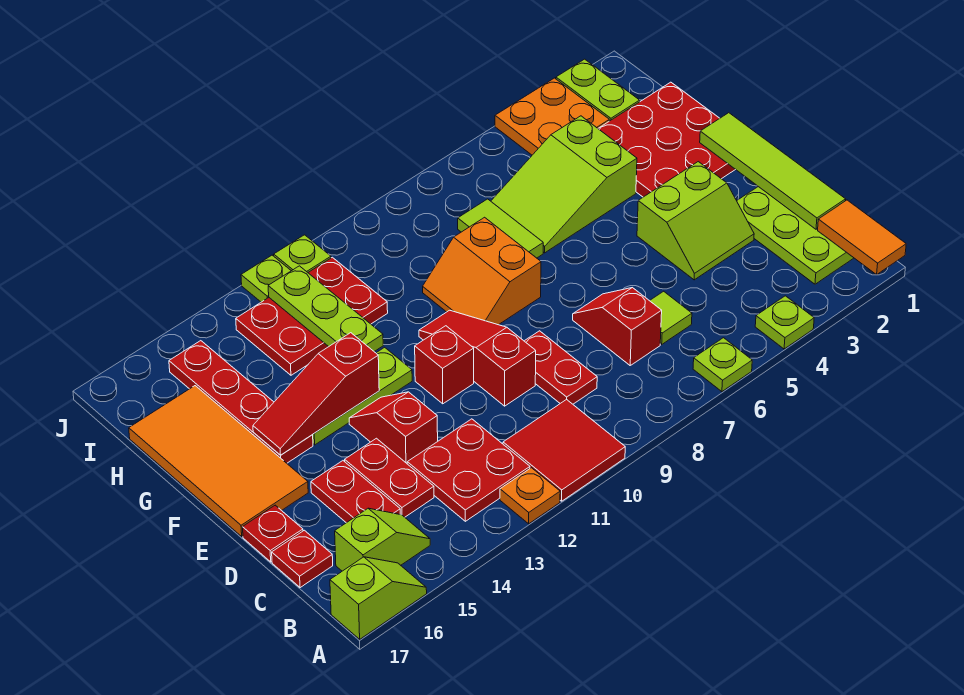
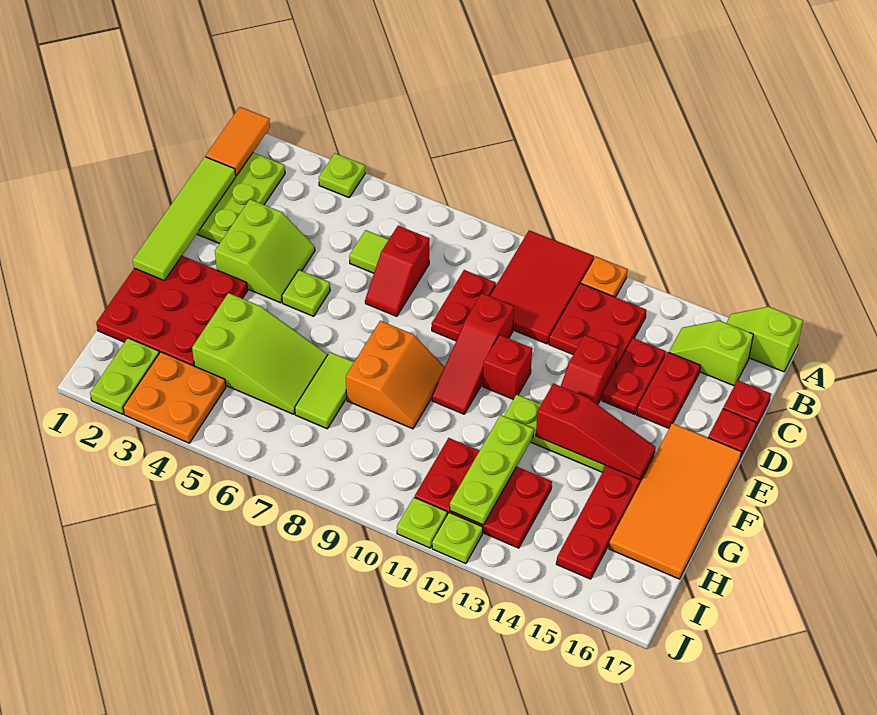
lime 1x1 plate [693,338,752,392] -> lime 1x1 plate moved to [282,270,330,316]
red 2x2 tile [503,399,625,501] -> red 2x3 tile [490,230,594,344]
lime 2x2 slope [637,162,754,280] -> lime 2x2 slope turned to [215,199,315,303]

